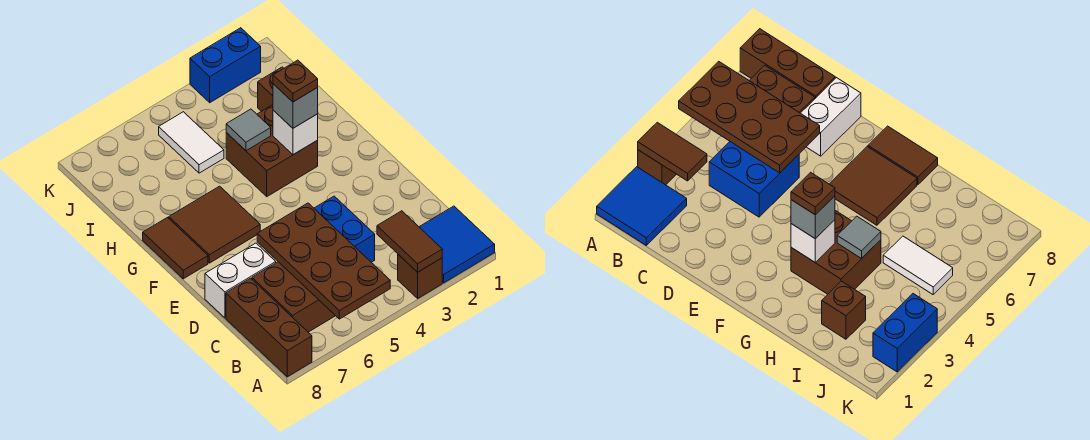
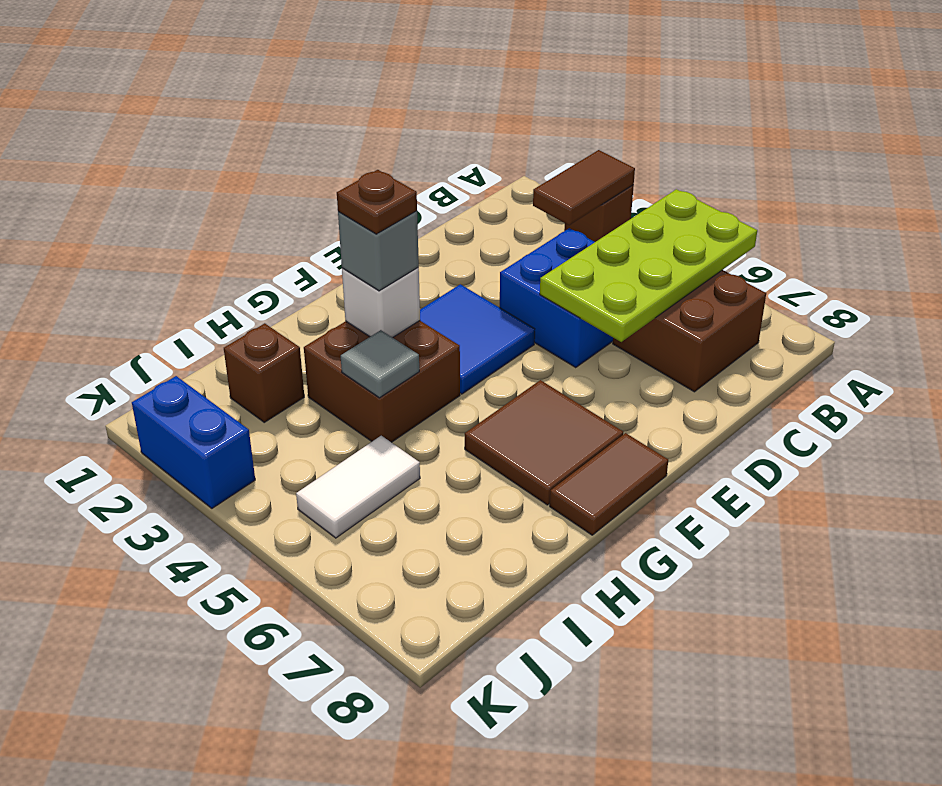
blue 2x2 tile [420,206,495,283] -> blue 2x2 tile moved to [420,284,535,394]
brown 2x4 plate [257,203,390,319] -> lime 2x4 plate [540,189,757,342]
brown 1x3 brick [226,278,312,377] -> none
white 1x2 brick [205,243,276,318] -> none

